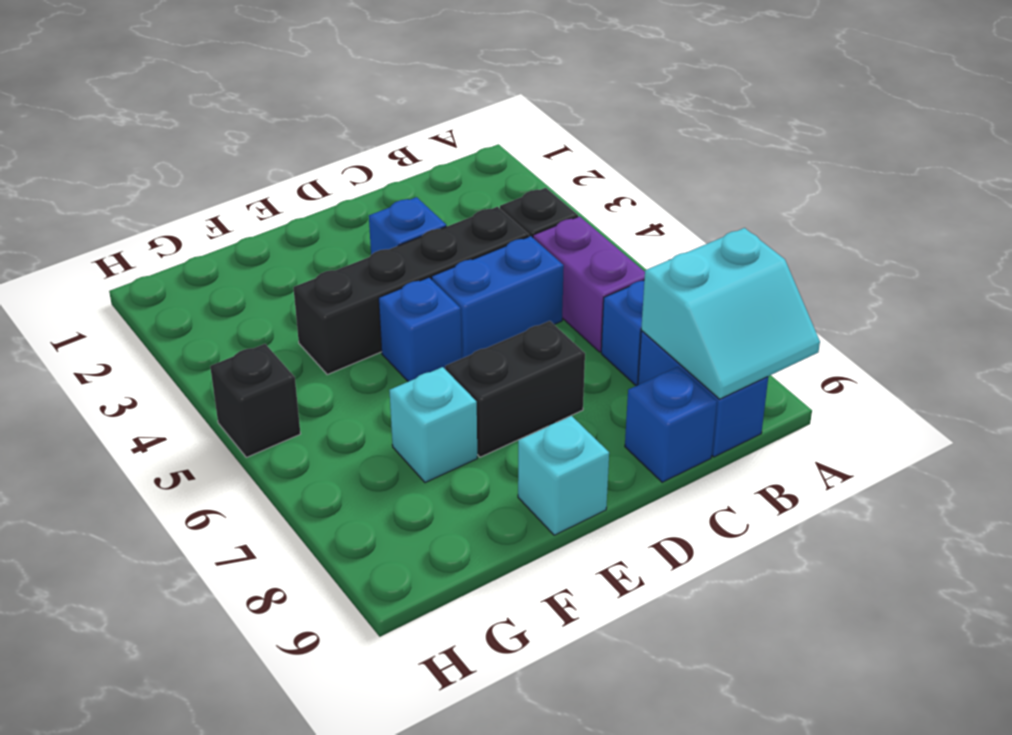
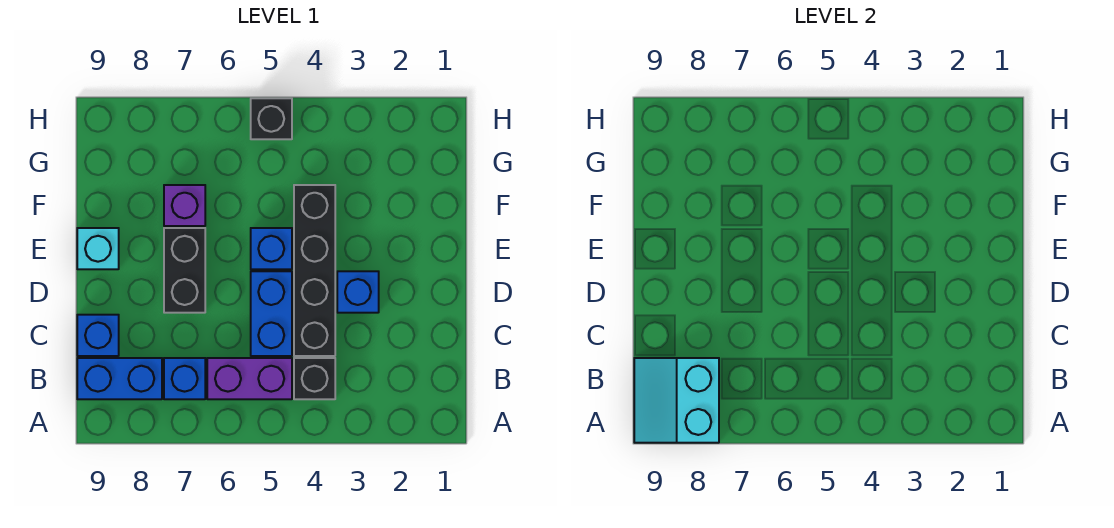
cyan 1x1 brick [389,367,477,483] -> purple 1x1 brick [164,185,205,226]

